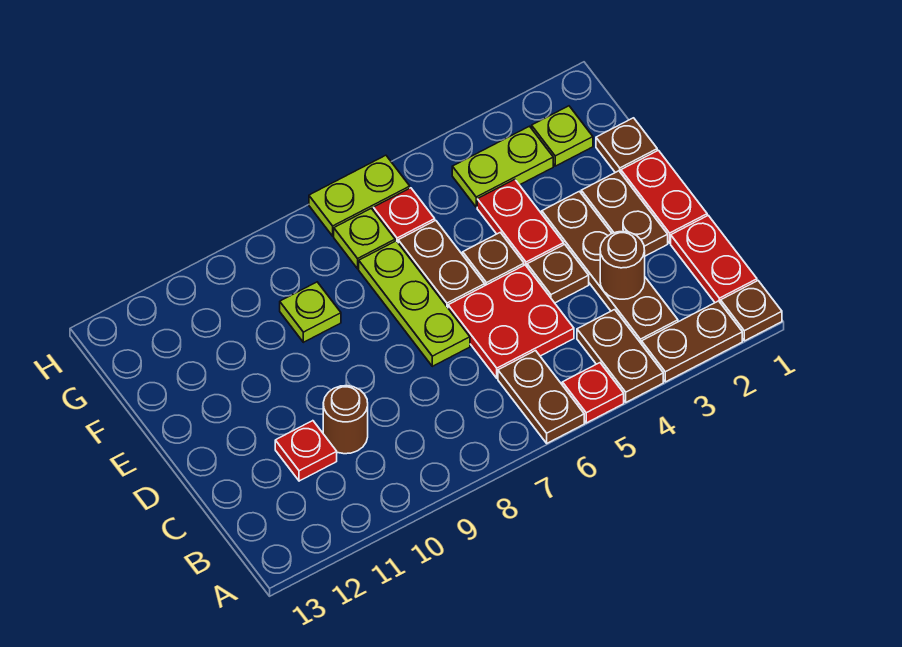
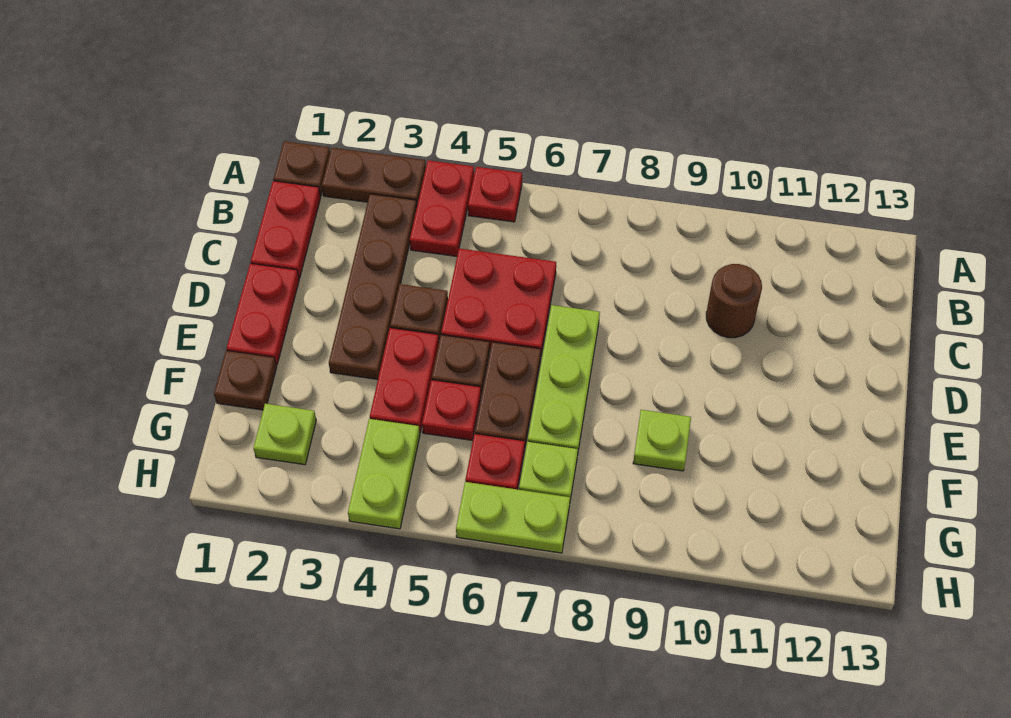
brown 1x2 plate [577,310,663,402] -> red 1x2 plate [410,160,474,256]
brown 1x2 plate [498,351,584,443] -> none
brown 1x1 round brick [600,231,645,299] -> none
red 1x1 plate [275,421,337,481] -> red 1x1 plate moved to [422,380,481,440]
brown 1x2 plate [581,171,668,256] -> none
lime 1x2 plate [452,126,553,207] -> lime 1x2 plate turned to [348,419,420,529]

